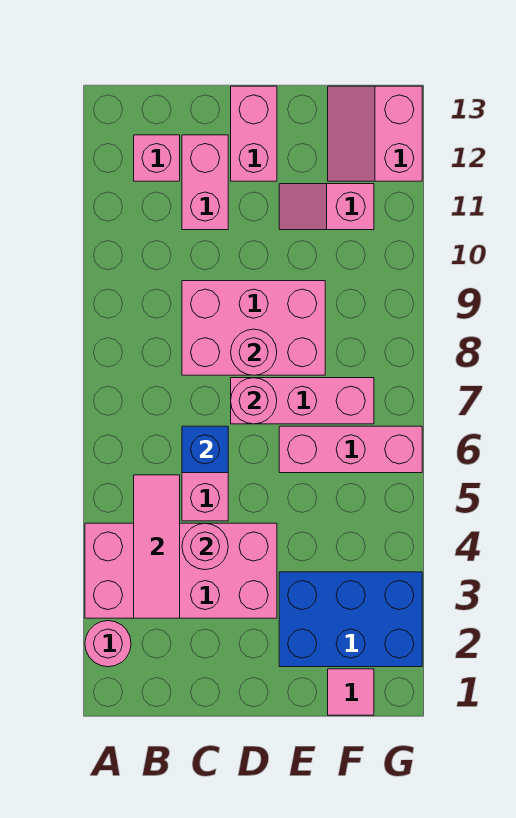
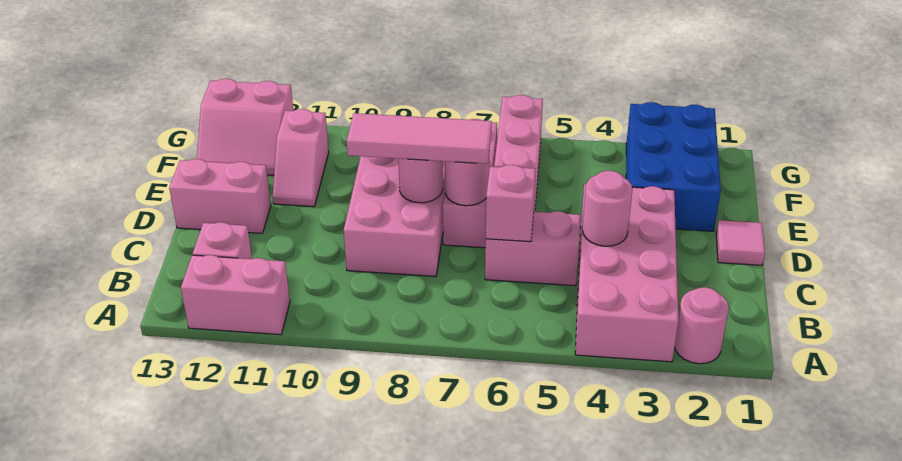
pink 1x3 tile [134,475,180,618] -> pink 1x3 tile moved to [347,113,492,164]
blue 1x1 brick [182,426,228,473] -> pink 1x1 brick [486,165,536,242]
pink 1x2 brick [182,135,228,230] -> pink 1x2 brick moved to [181,255,290,335]
pink 1x1 tile [328,669,374,715] -> pink 1x1 tile moved to [716,220,765,265]

